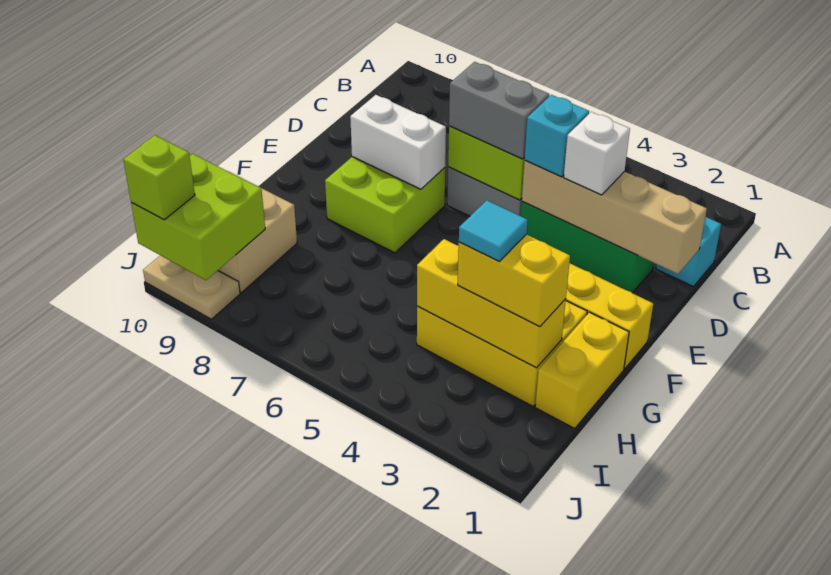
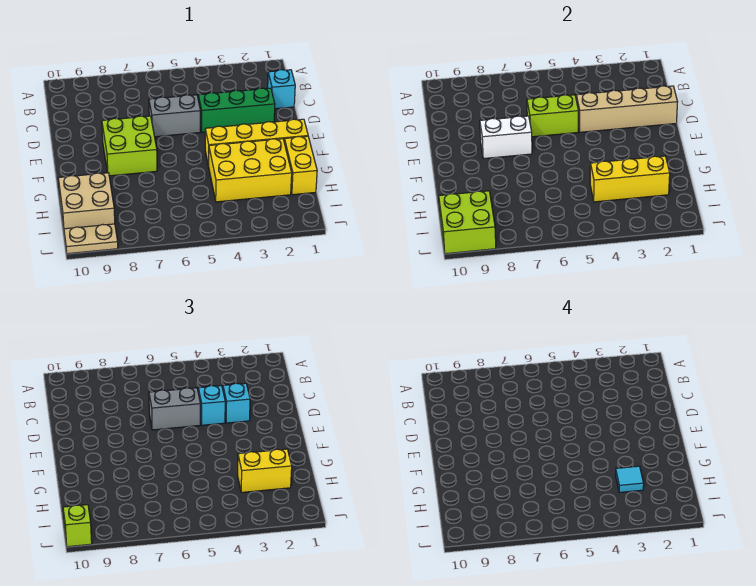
white 1x1 brick [564,112,630,195] -> cyan 1x1 brick [223,383,250,423]

